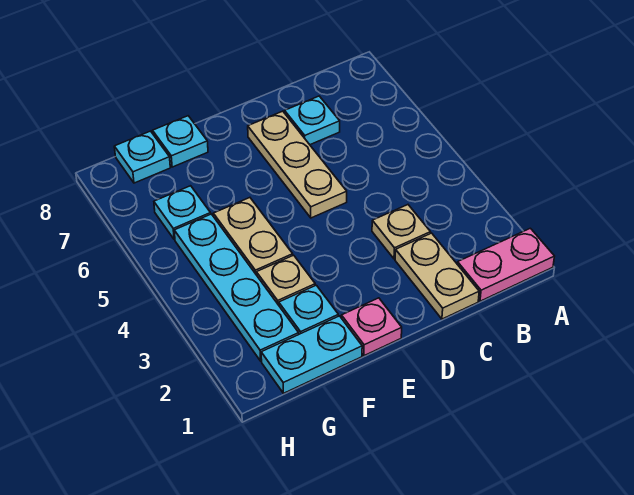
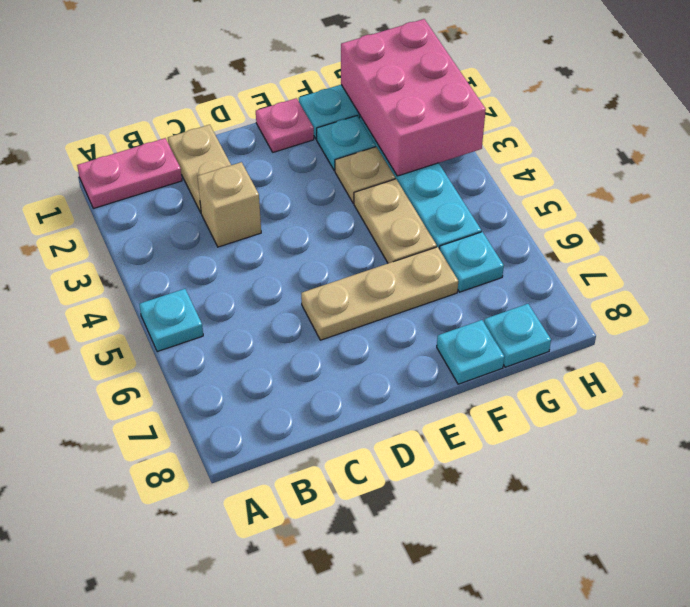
tan 1x1 plate [372,205,430,259] -> tan 1x1 brick [197,162,261,247]
cyan 1x1 plate [285,96,340,145] -> cyan 1x1 plate moved to [139,289,203,352]
tan 1x3 plate [248,111,347,218] -> tan 1x3 plate turned to [301,247,458,340]
none -> pink 2x3 brick [341,19,486,176]

